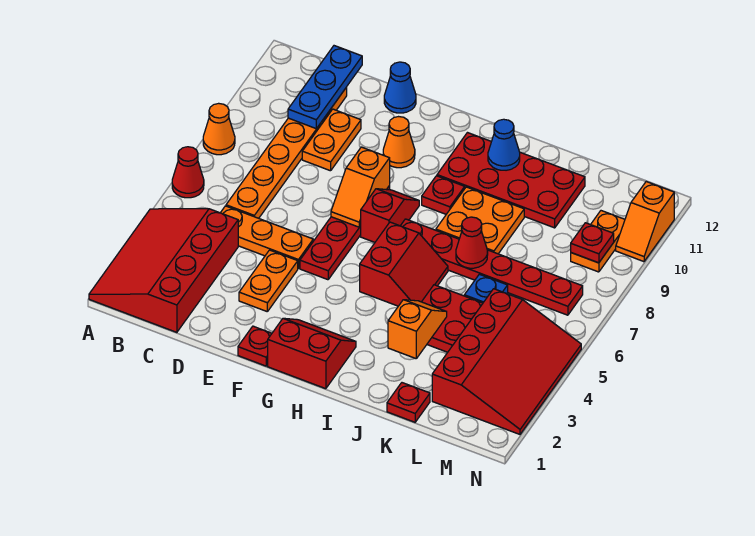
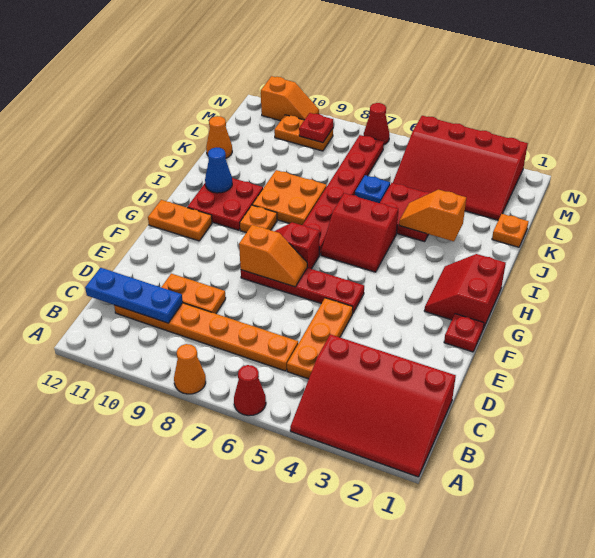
orange 1x2 plate [239,250,298,311] -> orange 1x2 plate moved to [148,200,212,241]
blue 1x1 cone [384,62,416,113] -> none
orange 1x1 cone [383,117,415,168] -> orange 1x1 cone moved to [206,116,232,158]
red 2x2 slope [360,222,448,306] -> red 2x2 slope turned to [321,193,398,272]
red 1x1 plate [422,176,465,214] -> orange 1x1 plate [240,205,277,233]
red 2x4 plate [437,133,585,228] -> red 2x2 plate [187,178,263,230]
red 1x1 cone [456,217,488,268] -> red 1x1 cone moved to [364,103,390,145]
red 1x1 plate [387,383,430,422] -> orange 1x1 plate [492,214,529,247]
red 3x4 slope [432,289,581,434] -> red 3x4 slope turned to [393,116,528,220]

